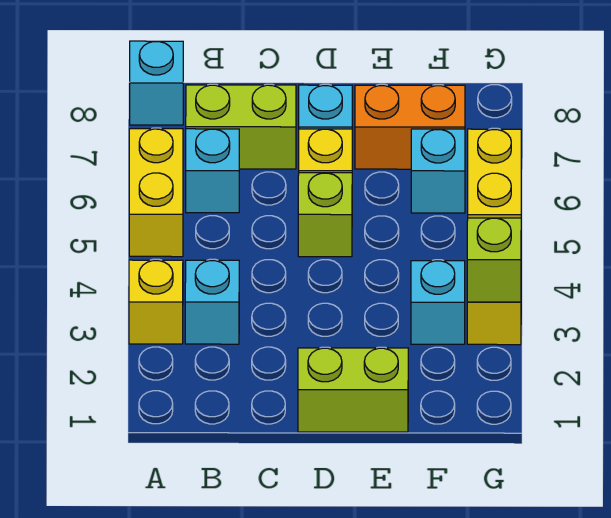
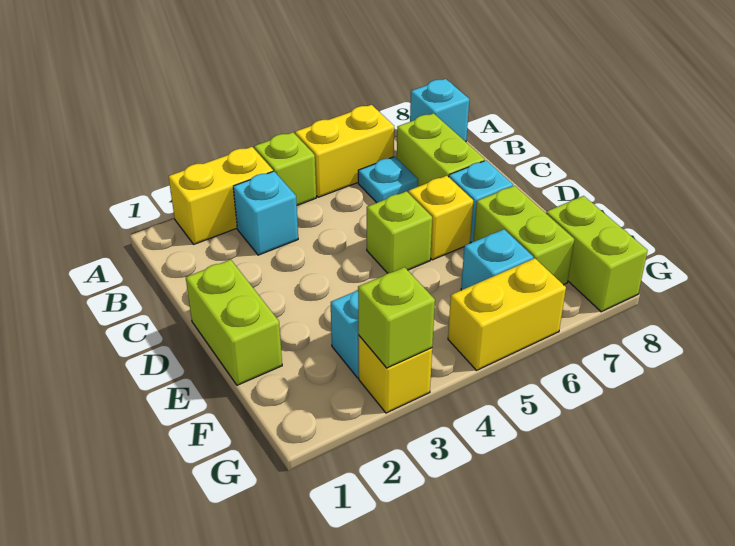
yellow 1x1 brick [129,260,183,344] -> yellow 1x2 brick [168,147,273,244]
none -> lime 1x1 brick [254,132,316,205]
cyan 1x1 brick [186,129,239,213] -> cyan 1x1 plate [358,157,418,203]
orange 1x2 brick [355,85,465,169] -> lime 1x2 brick [473,186,574,285]
none -> lime 1x2 brick [546,196,648,312]

